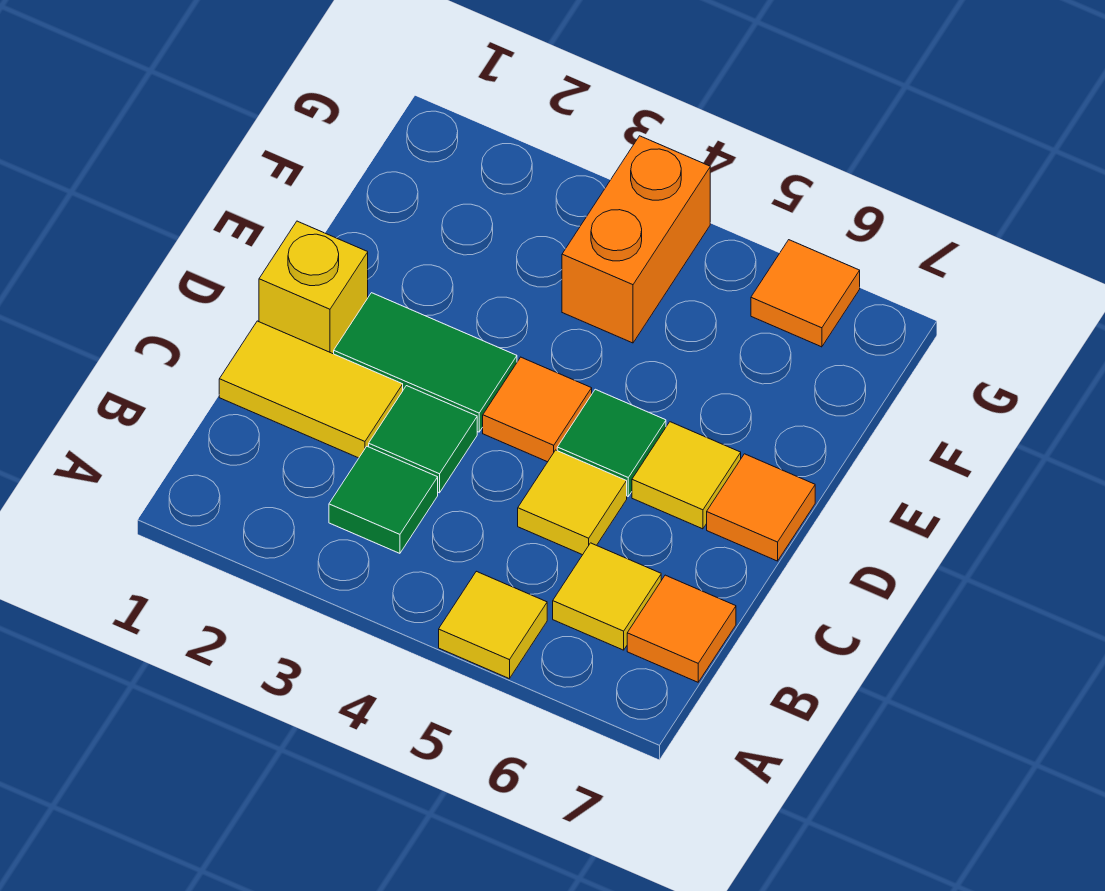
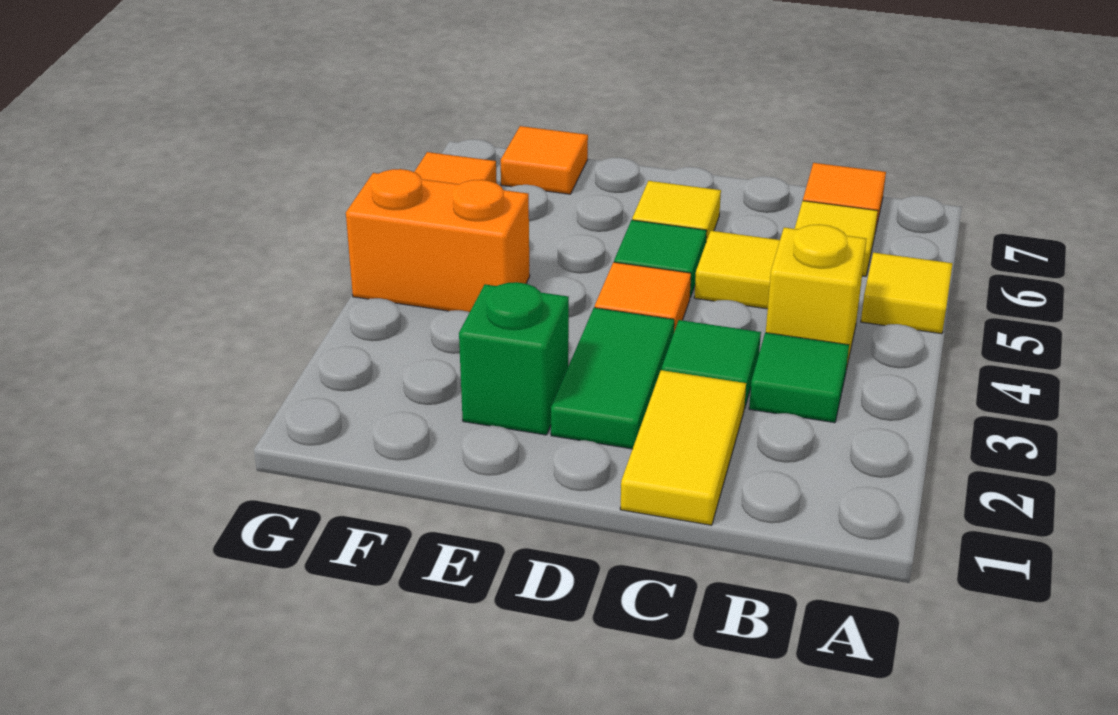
yellow 1x1 brick [259,221,368,354] -> yellow 1x1 brick moved to [766,225,866,369]
orange 1x1 tile [707,454,815,561] -> orange 1x1 tile moved to [501,126,588,194]
none -> green 1x1 brick [459,282,569,435]

